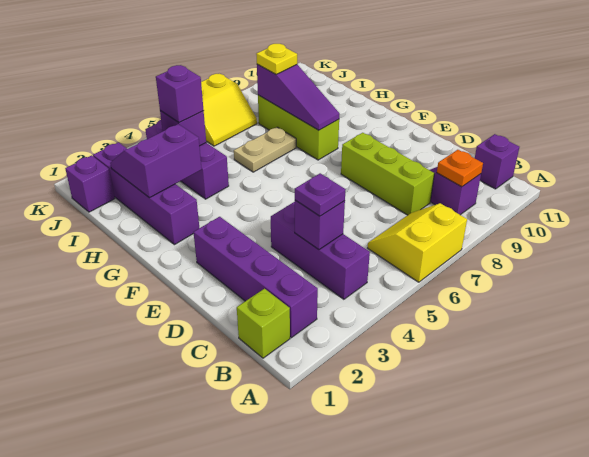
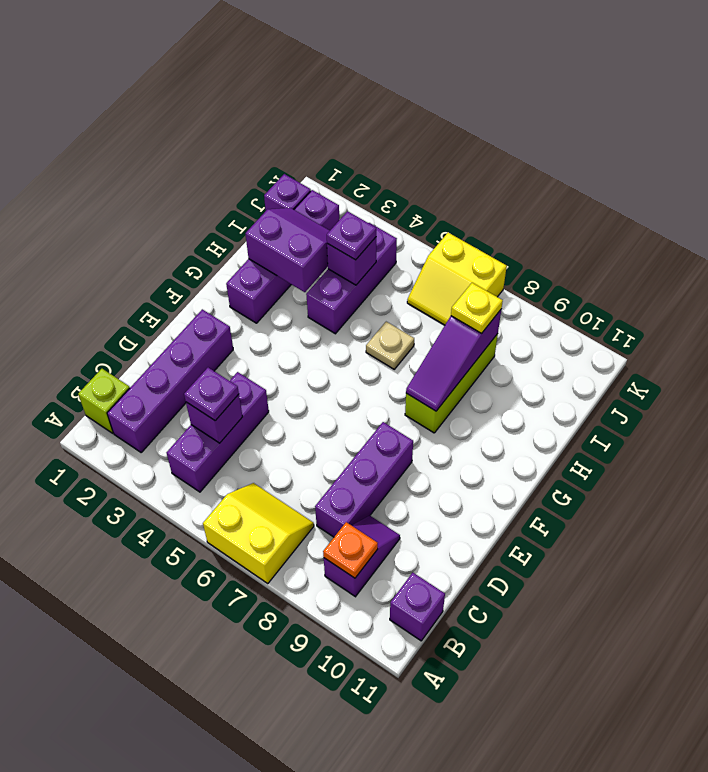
lime 1x3 brick [341,133,434,215] -> purple 1x3 brick [315,422,413,537]
tan 1x2 plate [234,127,296,172] -> tan 1x1 plate [366,322,414,369]
purple 1x1 brick [156,65,204,123] -> purple 1x1 plate [327,211,376,260]

